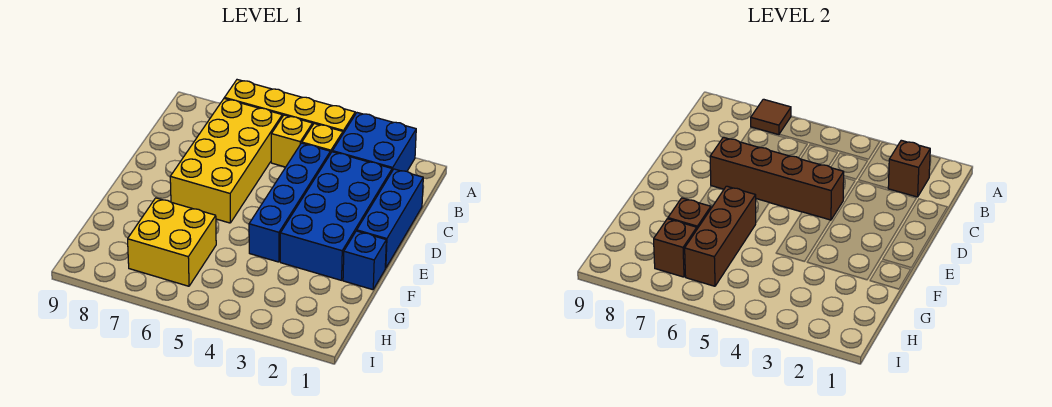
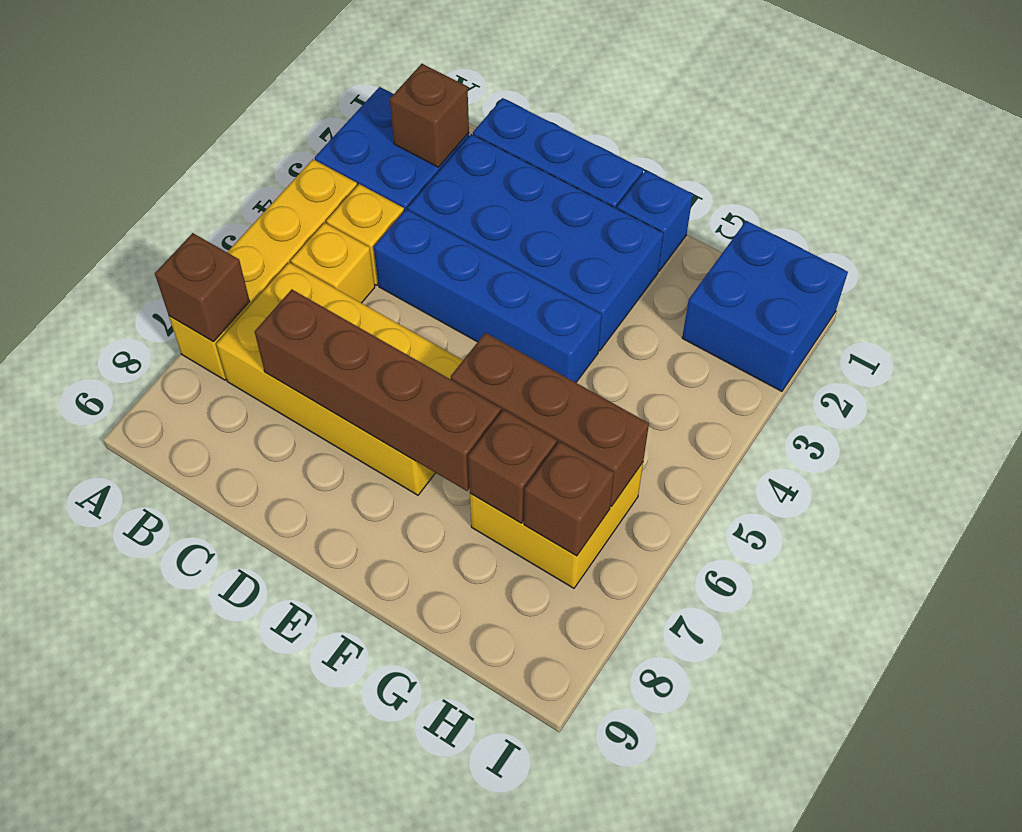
brown 1x1 tile [751,99,791,135] -> brown 1x1 brick [155,233,250,342]
brown 1x4 brick [710,137,844,220] -> brown 1x4 brick turned to [255,289,501,491]
none -> blue 2x2 brick [682,221,848,391]

